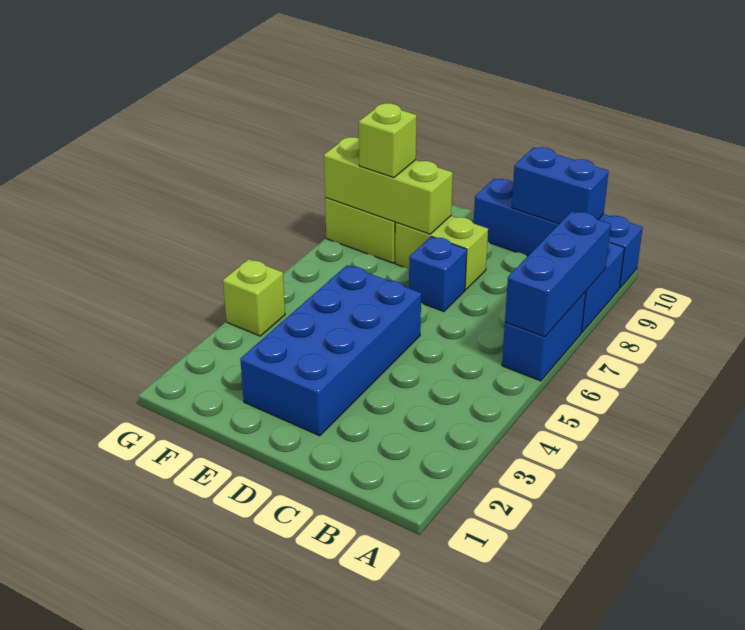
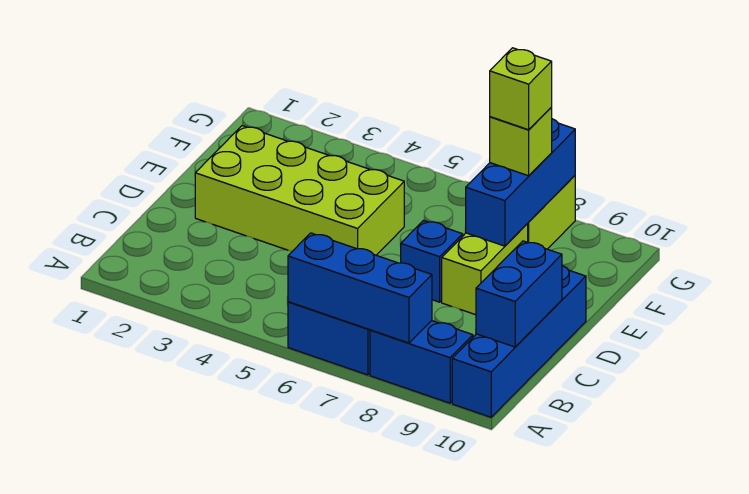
blue 2x4 brick [240,265,421,436] -> lime 2x4 brick [195,126,404,255]
lime 1x3 brick [324,137,453,234] -> blue 1x3 brick [465,119,575,246]
lime 1x1 brick [223,259,285,336] -> lime 1x1 brick moved to [490,48,552,130]

